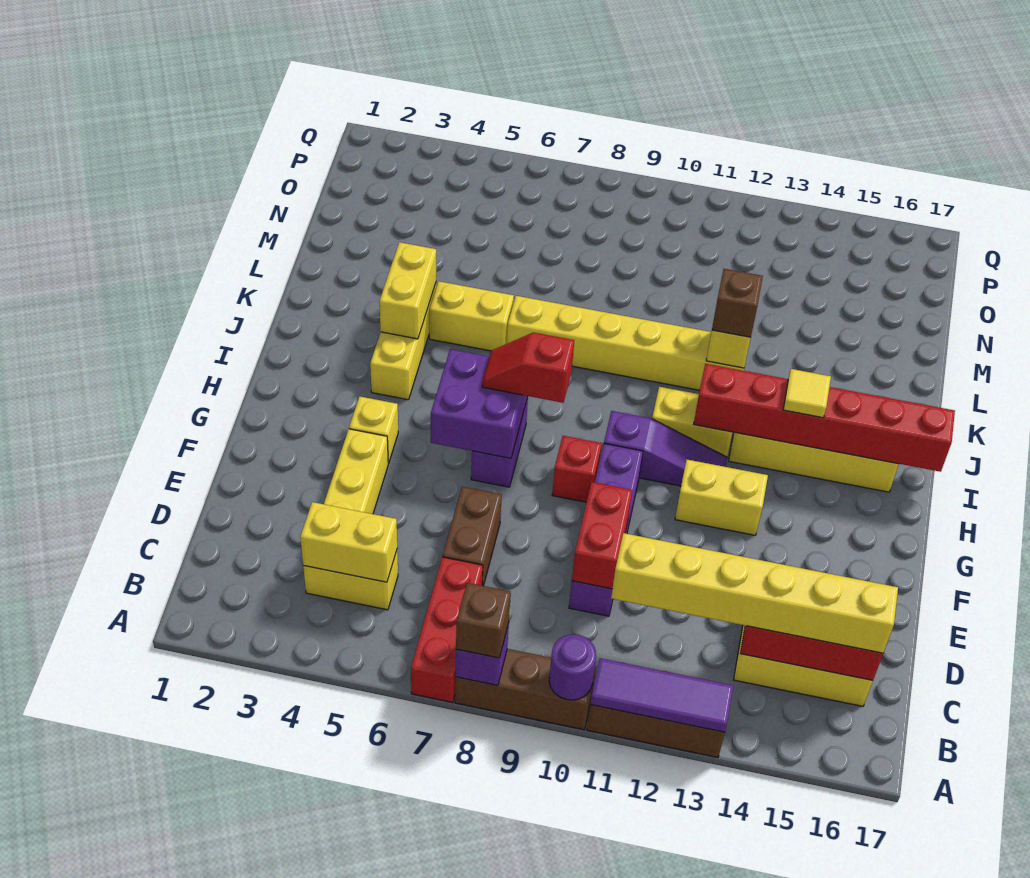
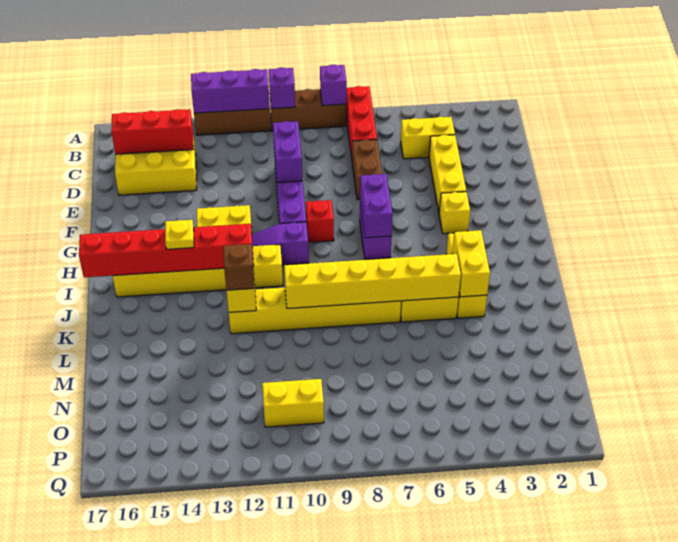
brown 1x1 brick [456,583,511,658] -> none
purple 1x1 round brick [549,634,596,700] -> purple 1x1 brick [269,67,295,109]
purple 1x3 tile [590,658,733,732] -> purple 1x3 brick [191,69,270,113]
yellow 1x2 brick [300,502,397,582] -> yellow 1x2 brick moved to [262,379,324,427]
yellow 1x6 brick [611,533,898,653] -> yellow 1x6 brick moved to [284,254,461,309]
red 1x2 brick [572,482,632,589] -> purple 1x2 brick [273,121,302,183]
purple 2x2 brick [431,349,528,458] -> purple 1x2 brick [360,174,393,238]
red 1x2 slope [482,332,574,403] -> none
yellow 1x1 tile [783,369,831,418] -> yellow 1x1 plate [165,220,194,249]

